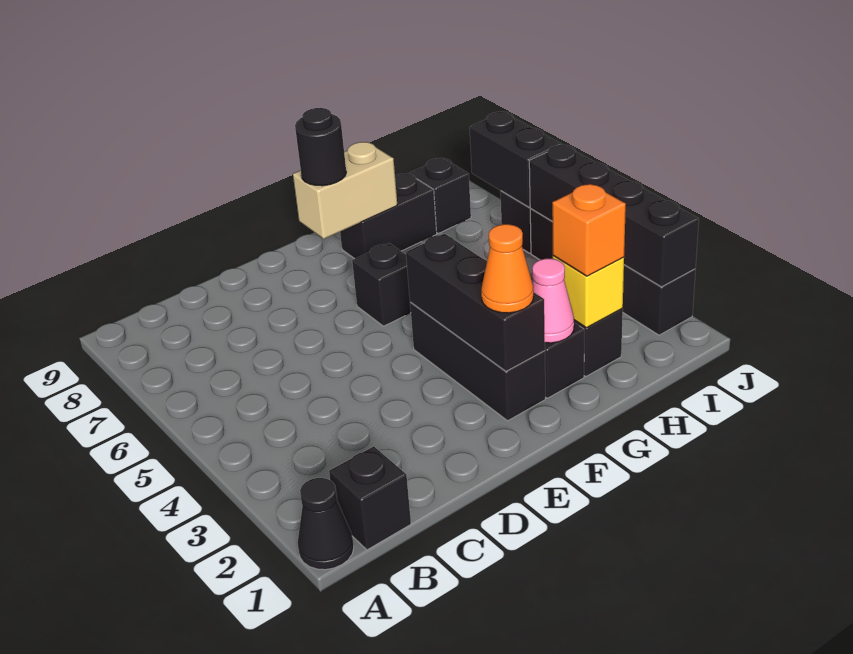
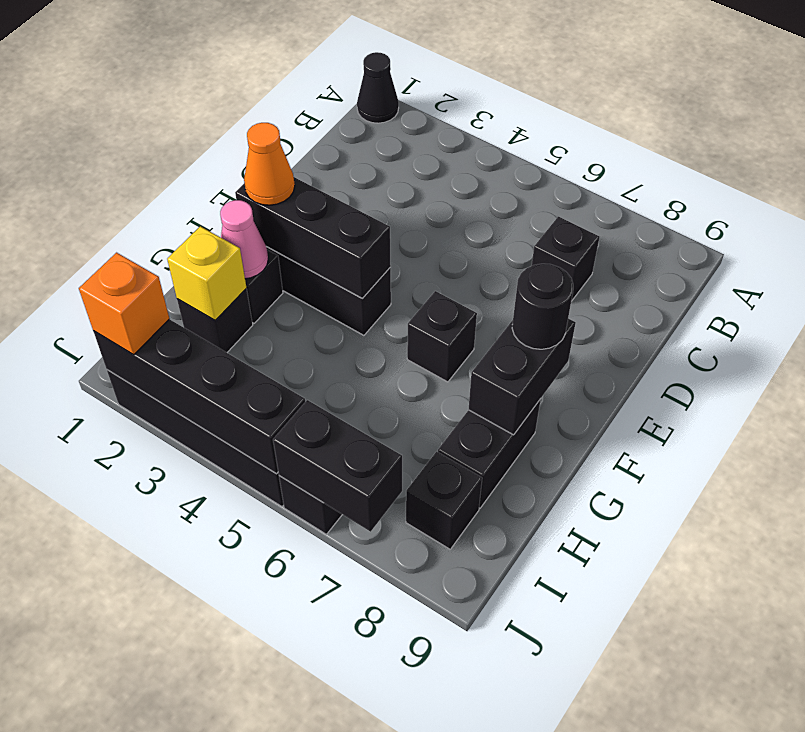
black 1x1 brick [329,446,411,550] -> black 1x1 brick moved to [532,217,600,301]
tan 1x2 brick [293,142,397,239] -> black 1x2 brick [468,319,576,435]
orange 1x1 brick [552,184,626,276] -> orange 1x1 brick moved to [79,253,169,355]

